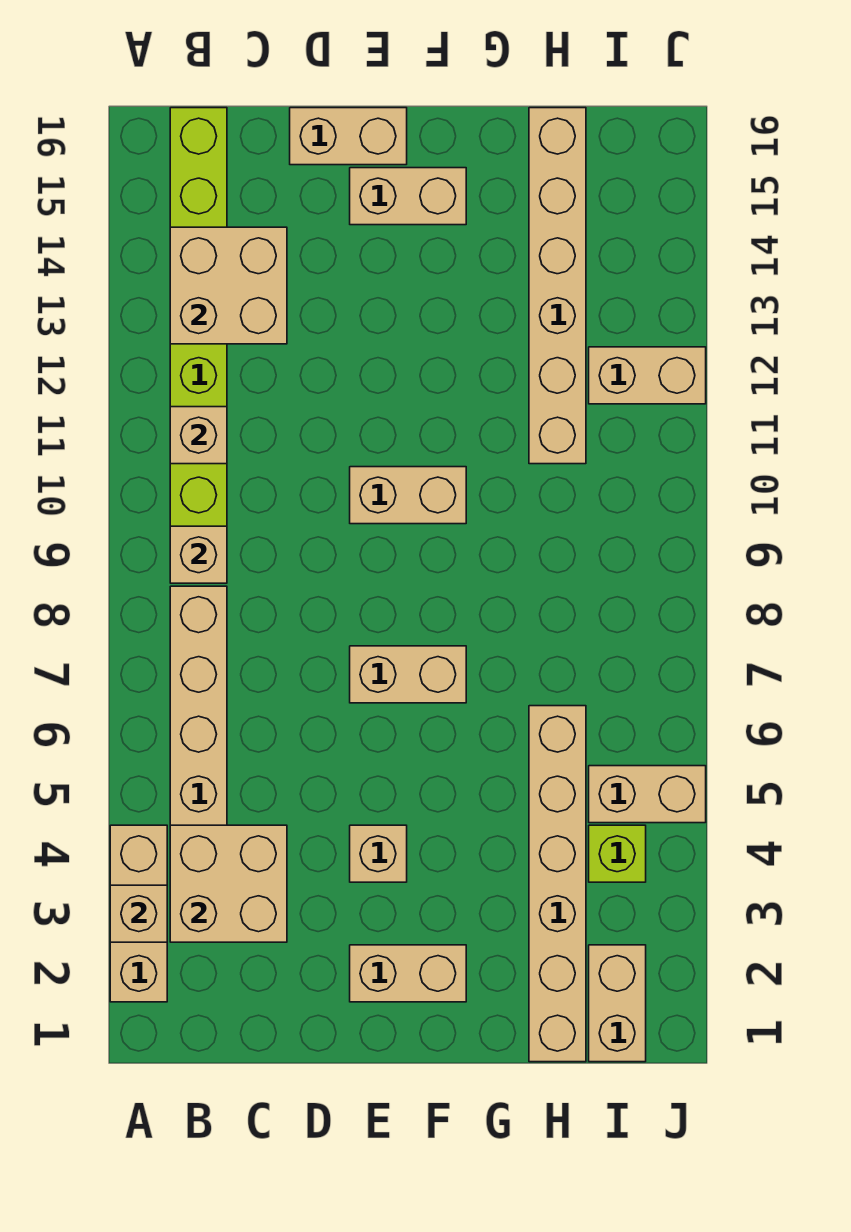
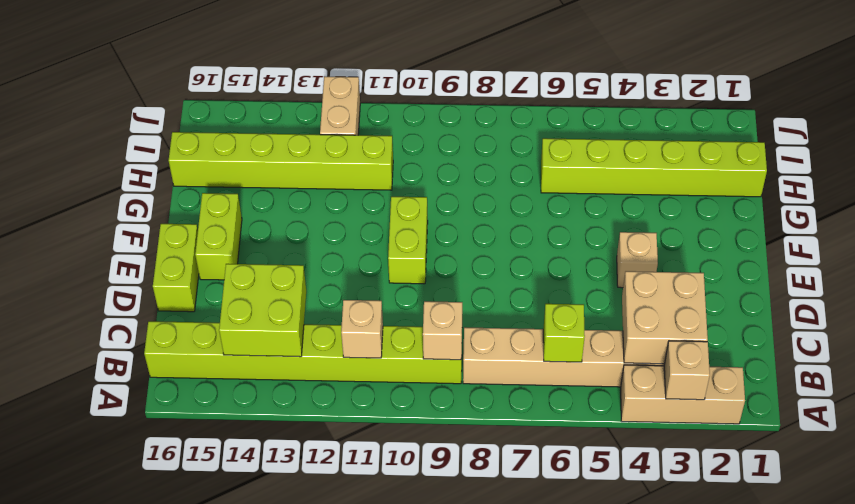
tan 2x2 brick [170,227,287,344] -> lime 2x2 brick [219,264,306,357]
tan 1x2 brick [290,108,407,165] -> lime 1x2 brick [153,224,199,312]
tan 1x2 brick [350,945,466,1002] -> none
tan 1x2 brick [350,646,466,703] -> none
tan 1x2 brick [350,467,466,524] -> lime 1x2 brick [388,197,428,284]
tan 1x2 brick [350,168,466,225] -> lime 1x2 brick [195,193,242,280]
tan 1x6 brick [529,706,586,1062] -> lime 1x6 brick [541,138,767,197]
tan 1x6 brick [529,108,586,464] -> lime 1x6 brick [169,132,393,190]
tan 1x2 brick [589,945,646,1062] -> none
lime 1x1 brick [589,825,646,882] -> lime 1x1 brick moved to [543,304,585,362]
tan 1x2 brick [589,766,706,823] -> none

